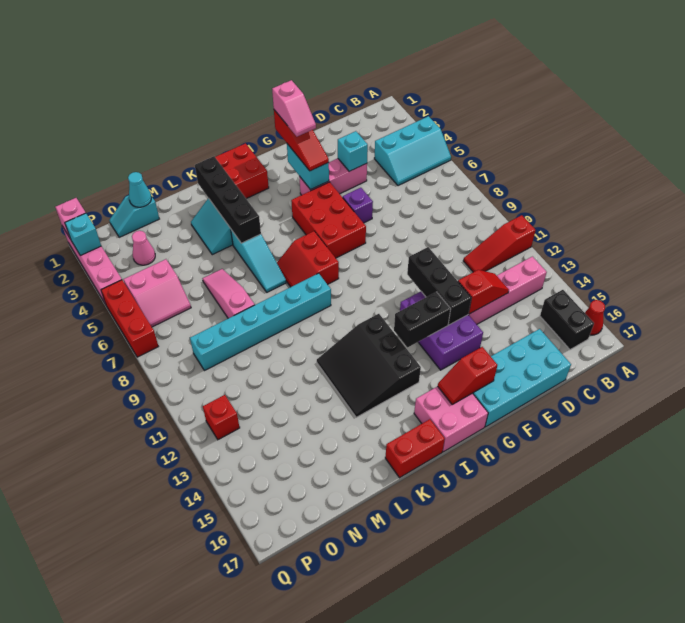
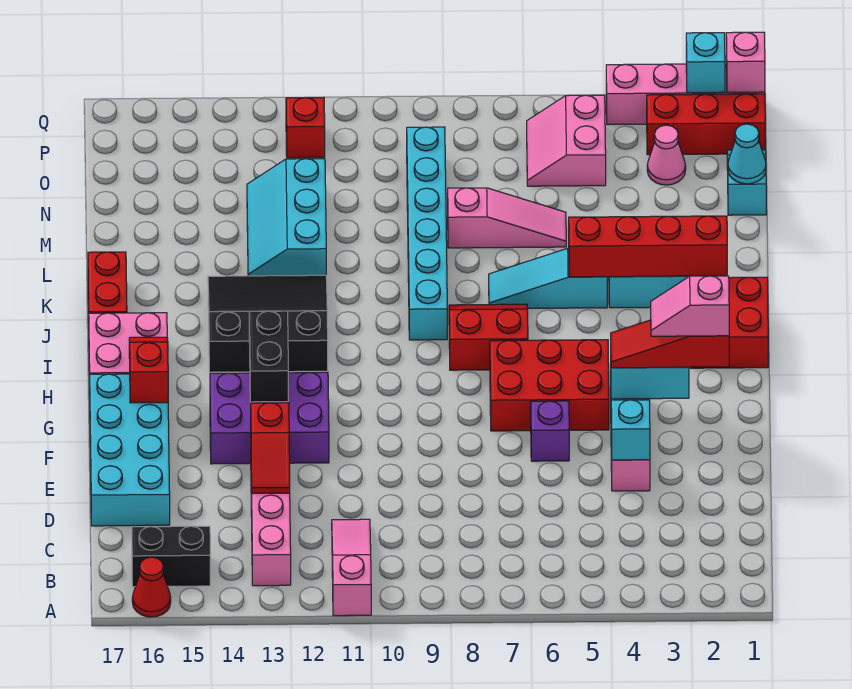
cyan 2x3 slope [374,116,451,186] -> cyan 2x3 slope moved to [247,159,326,276]
red 1x3 slope [463,215,536,272] -> pink 1x3 slope [332,519,371,616]
black 1x3 brick [407,247,471,325] -> none
black 1x4 brick [195,156,261,243] -> red 1x4 brick [569,216,727,277]
red 1x3 brick [101,280,158,357] -> red 1x3 brick moved to [647,94,765,155]

